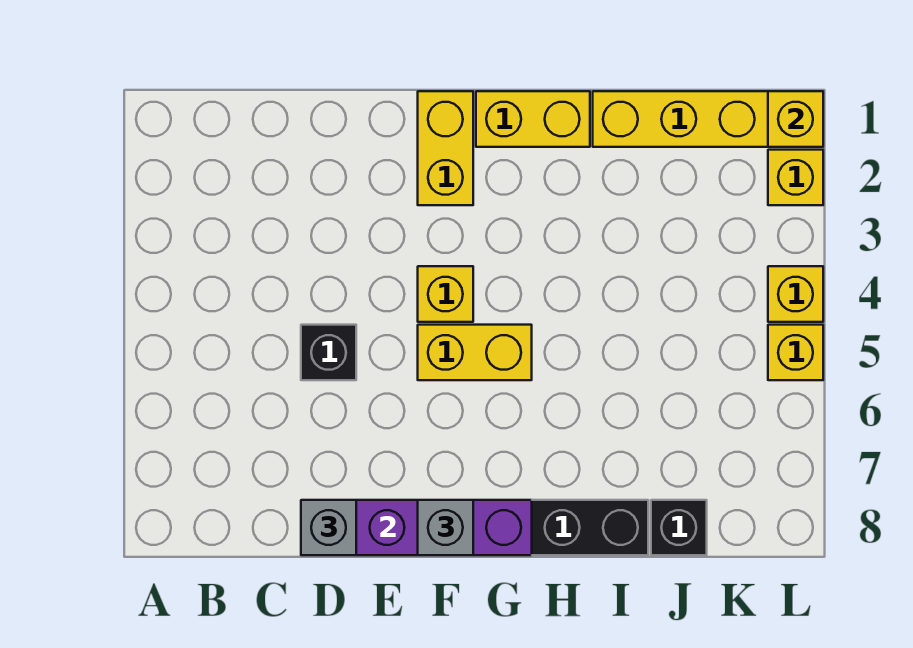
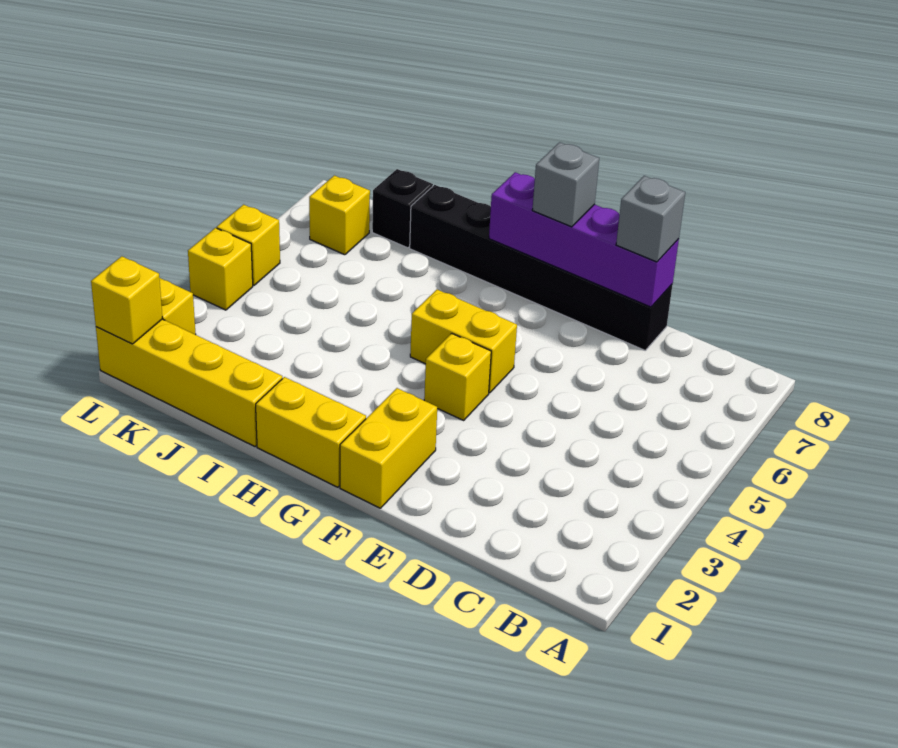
black 1x1 brick [301,325,356,380] -> none
none -> yellow 1x1 brick [309,175,370,255]

